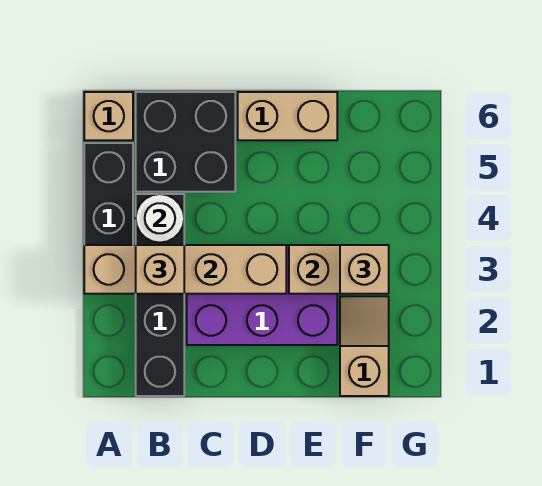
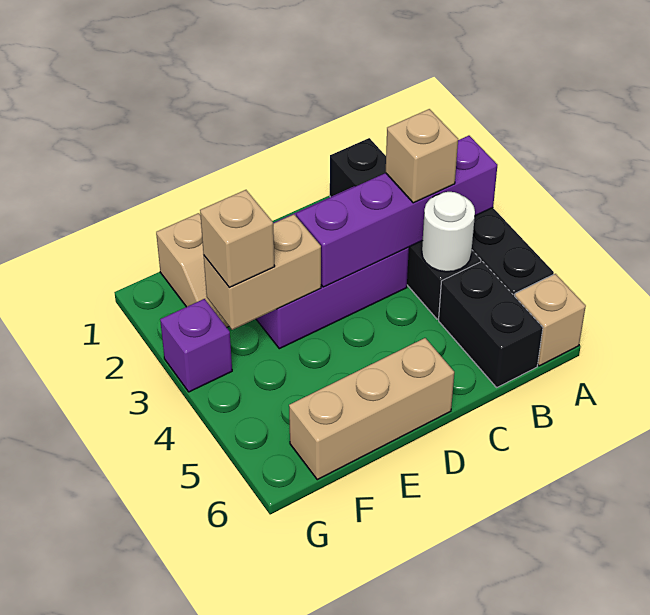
tan 1x4 brick [84,245,286,294] -> purple 1x4 brick [296,136,497,287]
black 2x2 brick [136,92,235,192] -> black 1x2 brick [439,261,543,387]
tan 1x2 brick [238,92,337,140] -> tan 1x3 brick [289,338,454,480]
none -> purple 1x1 brick [160,299,232,392]

